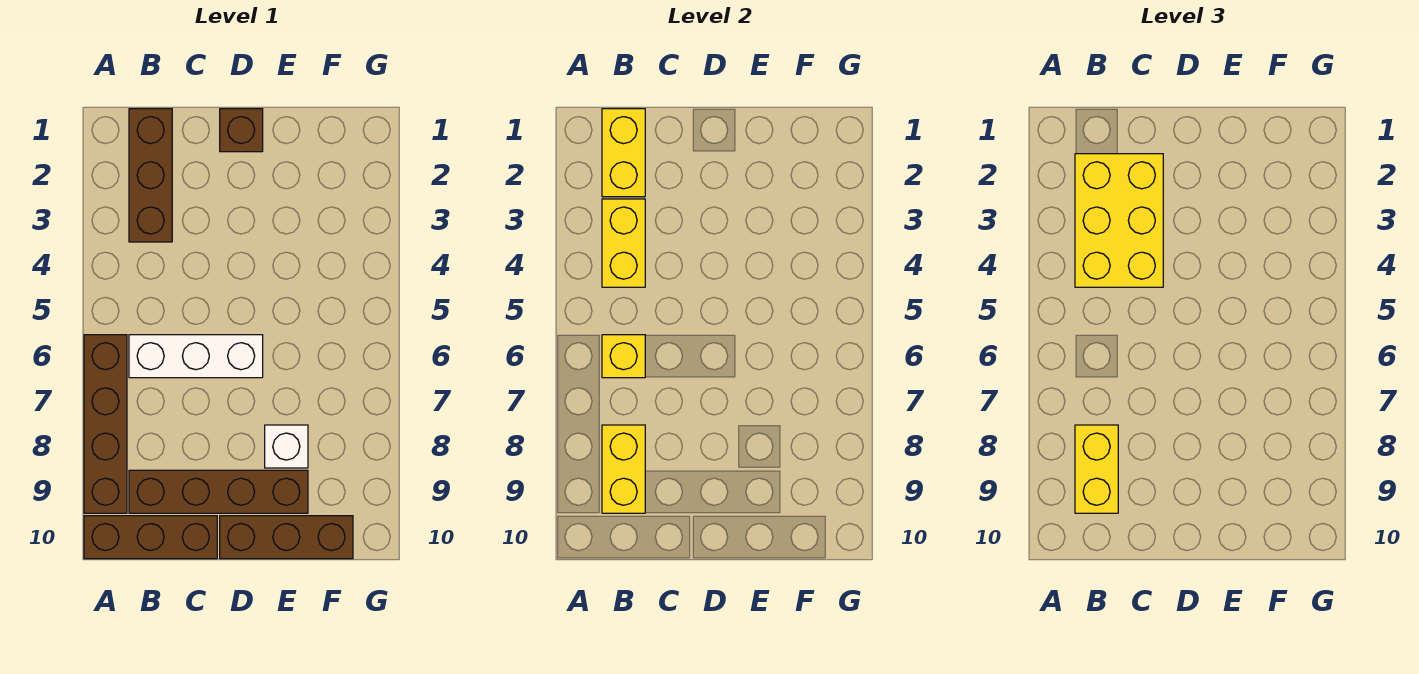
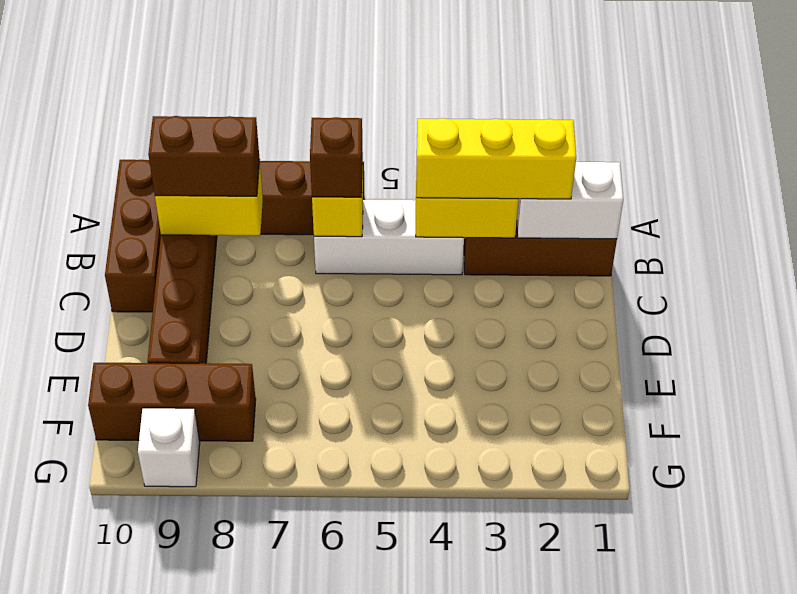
yellow 1x2 brick [602,109,645,197] -> white 1x2 brick [517,162,623,239]
yellow 2x3 brick [1075,154,1163,287] -> yellow 1x3 brick [417,118,576,199]
white 1x3 brick [129,335,263,378] -> white 1x3 brick turned to [314,200,464,275]
yellow 1x2 brick [1075,425,1118,513] -> brown 1x2 brick [148,116,260,196]
brown 1x1 brick [220,109,263,152] -> brown 1x1 brick moved to [310,117,363,197]
brown 1x3 brick [220,516,353,559] -> brown 1x3 brick turned to [88,363,256,441]
white 1x1 brick [265,425,308,468] -> white 1x1 brick moved to [138,408,200,487]

